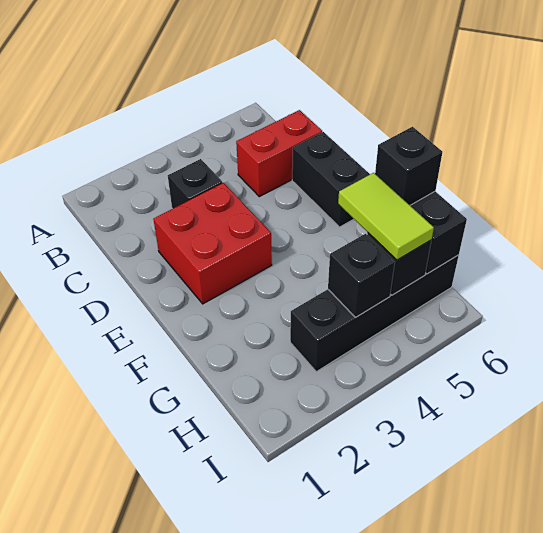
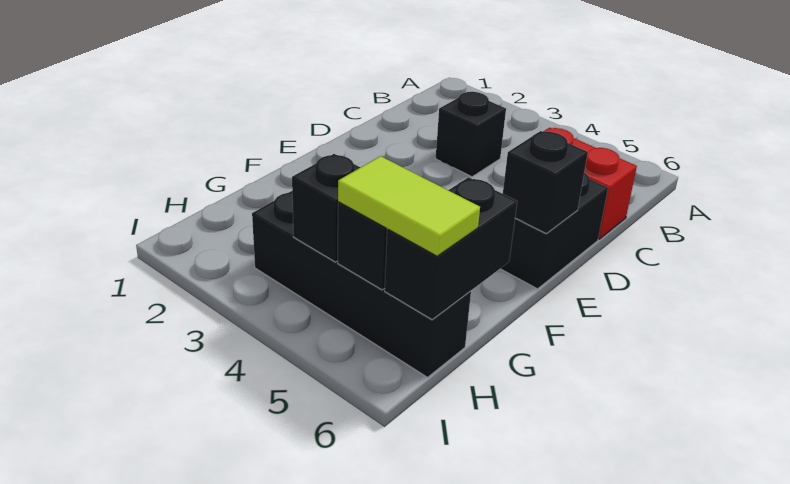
red 2x2 brick [153,183,272,304] -> none
lime 1x2 tile [338,173,434,260] -> lime 1x2 tile turned to [338,156,480,256]
black 1x1 brick [375,127,442,205] -> black 1x1 brick moved to [503,131,588,233]

